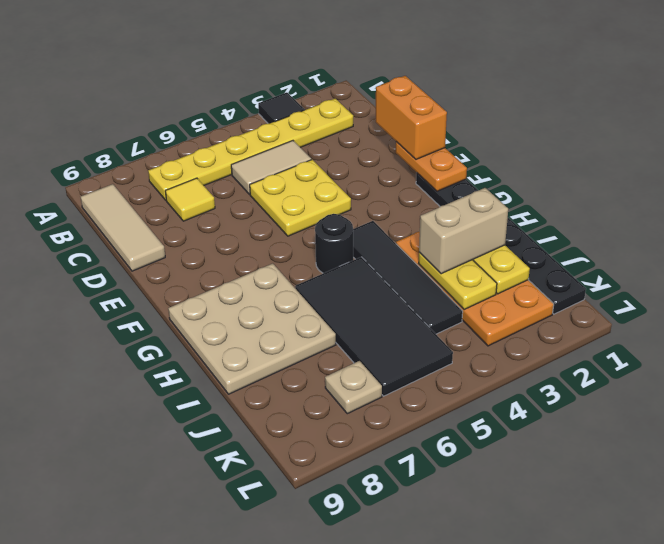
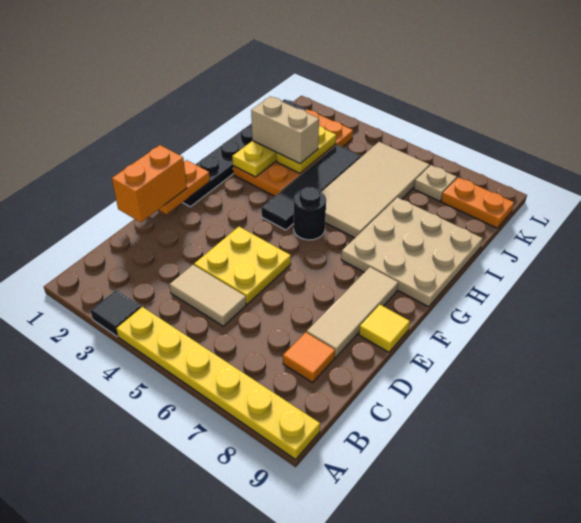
yellow 1x6 plate [148,99,353,200] -> yellow 1x6 plate moved to [116,307,320,459]
tan 1x3 tile [81,184,165,271] -> tan 1x3 tile moved to [307,267,398,358]
yellow 1x1 tile [165,178,215,221] -> yellow 1x1 tile moved to [359,305,410,352]
none -> orange 1x1 tile [283,332,335,383]
black 2x4 tile [295,257,453,396] -> tan 2x4 tile [322,142,430,238]
none -> orange 1x2 plate [441,177,514,228]

